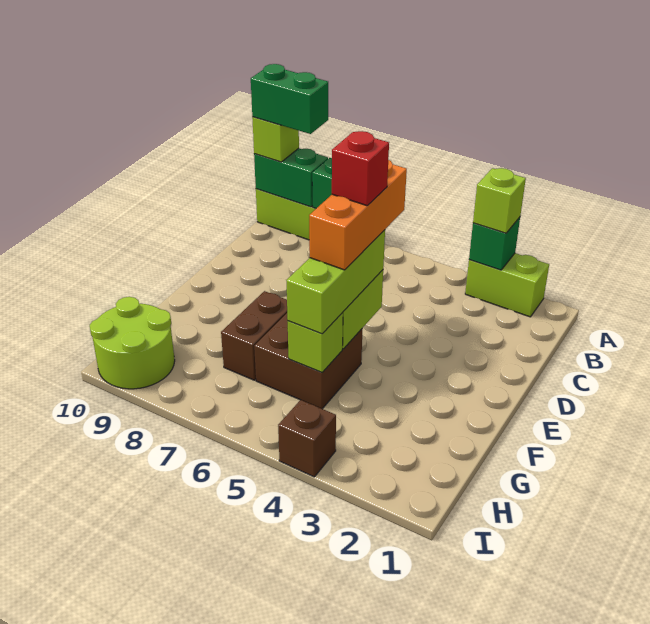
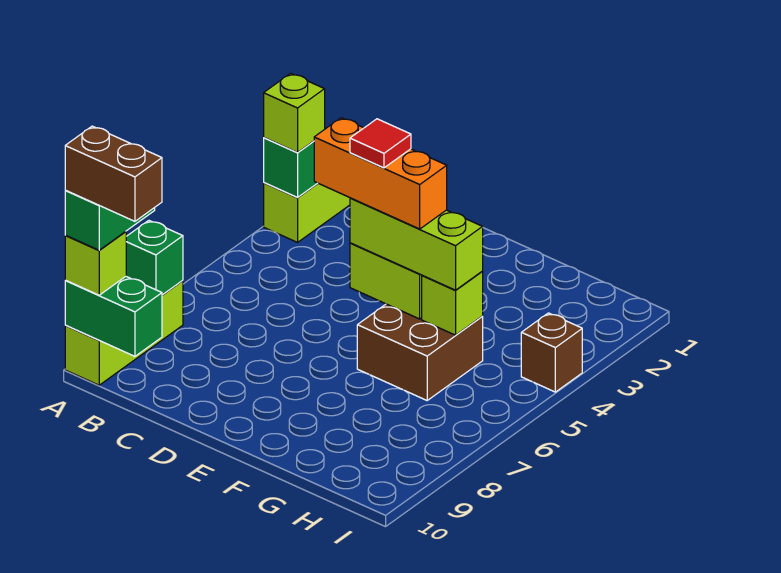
green 1x2 brick [254,148,328,207] -> green 1x2 brick turned to [65,277,162,356]
red 1x1 brick [332,131,389,206] -> red 1x1 tile [350,119,411,168]
brown 1x2 brick [221,291,287,380] -> brown 1x2 brick moved to [65,126,162,221]
lime 2x2 round brick [90,297,175,389] -> none

